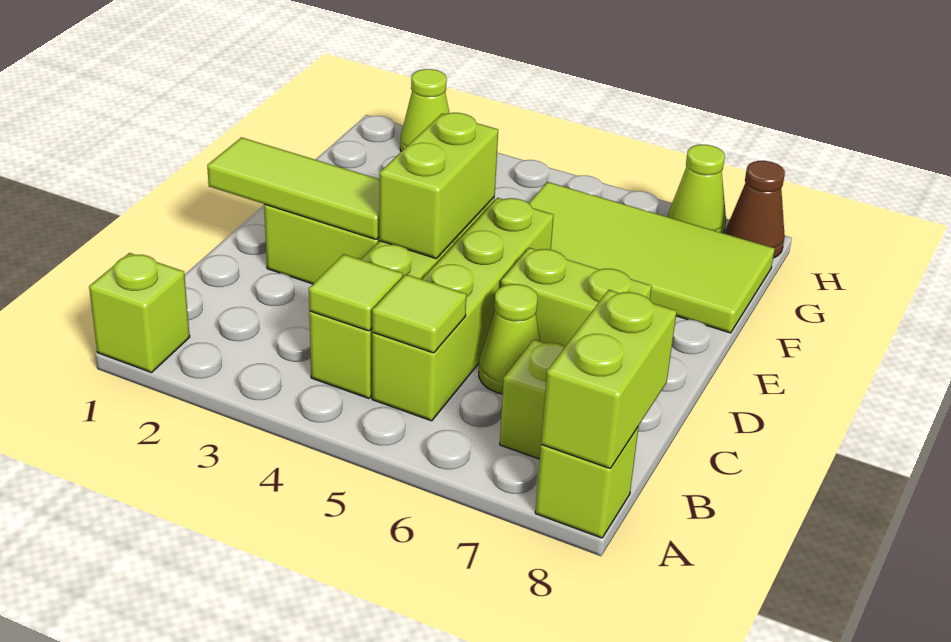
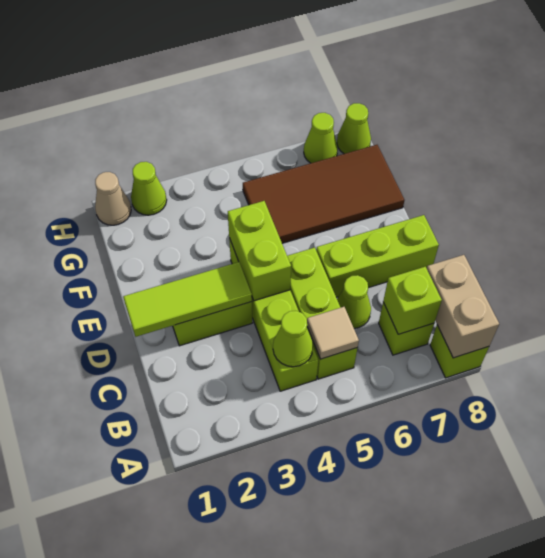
lime 1x1 brick [89,253,190,372] -> lime 1x1 brick moved to [383,267,442,334]
lime 1x2 brick [541,290,677,468] -> tan 1x2 brick [427,255,499,358]
lime 1x1 tile [309,254,403,331] -> lime 1x1 cone [273,311,313,367]
lime 1x4 brick [372,198,554,421] -> lime 1x3 brick [287,247,357,379]
lime 1x1 tile [372,274,466,353] -> tan 1x1 tile [307,307,359,359]
lime 1x2 brick [501,248,652,346] -> lime 1x3 brick [316,215,439,298]
lime 2x4 tile [529,182,775,333] -> brown 2x4 tile [243,145,405,243]
none -> tan 1x1 cone [95,172,131,225]
brown 1x1 cone [725,161,785,258] -> lime 1x1 cone [337,103,371,154]

